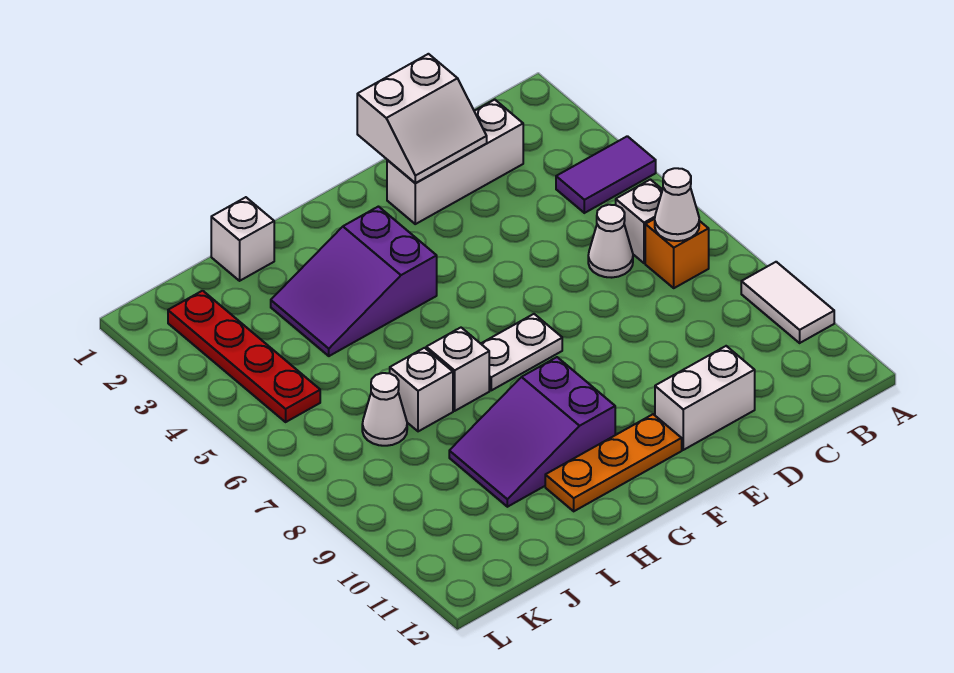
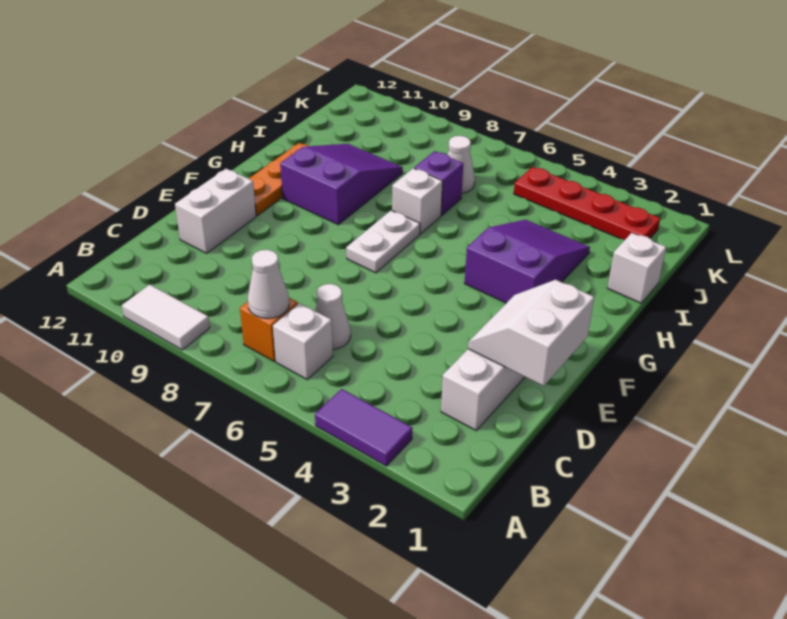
purple 1x2 tile [556,136,656,213] -> purple 1x2 tile turned to [315,389,412,466]
white 1x1 brick [390,348,453,431] -> purple 1x1 brick [414,151,463,215]

